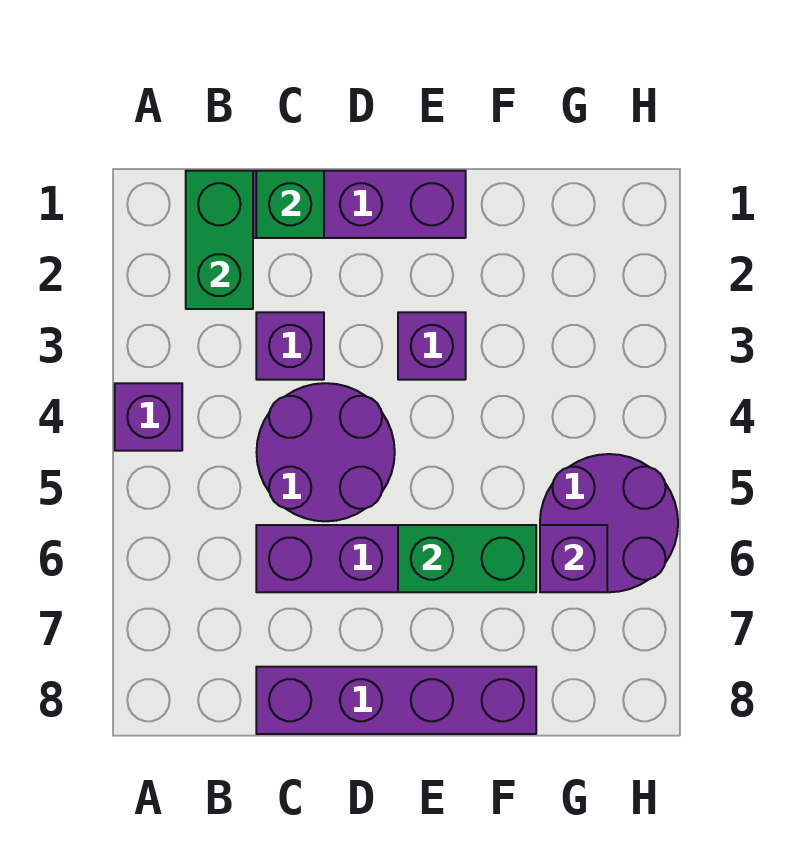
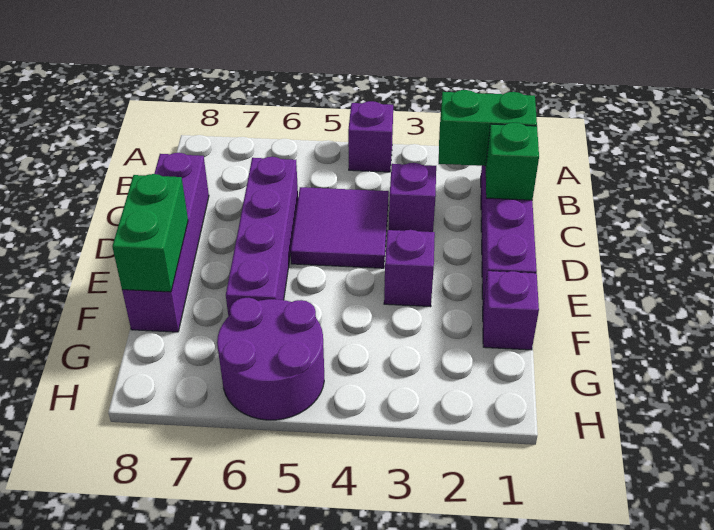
purple 2x2 round brick [256,383,395,521] -> purple 2x2 tile [291,187,389,268]
green 1x2 brick [398,525,536,592] -> green 1x2 brick moved to [112,174,188,292]
purple 1x1 brick [540,525,607,592] -> purple 1x1 brick moved to [483,271,539,350]

